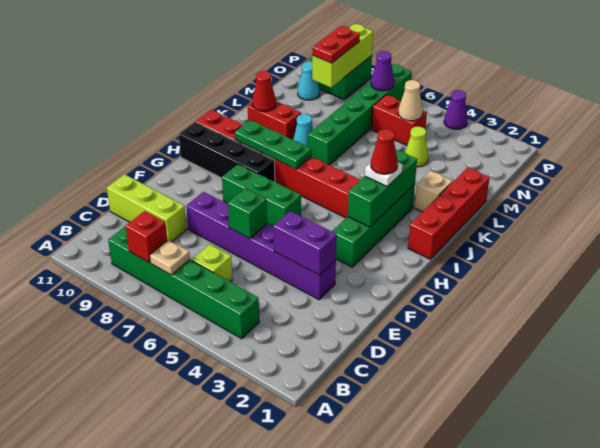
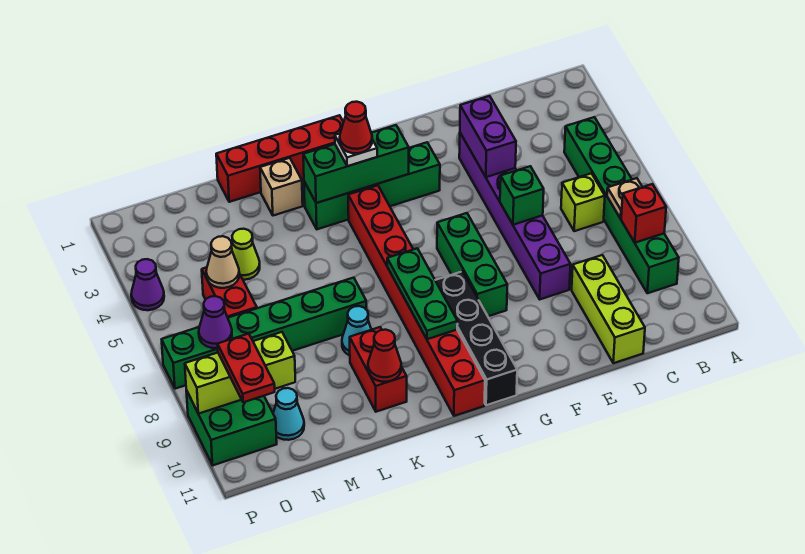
red 1x2 plate [312,26,360,63] -> red 1x2 plate turned to [217,334,275,402]

